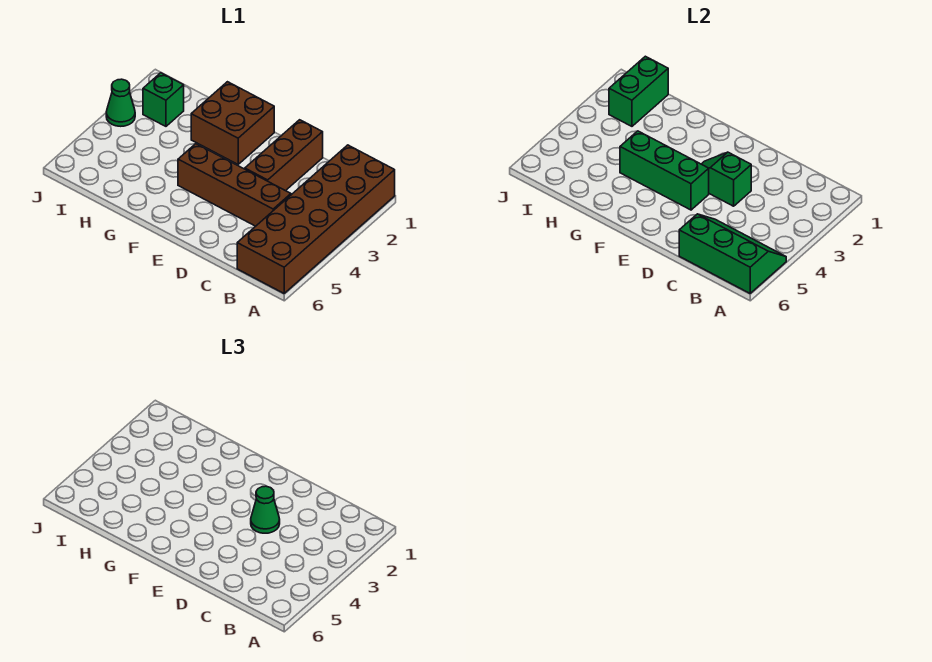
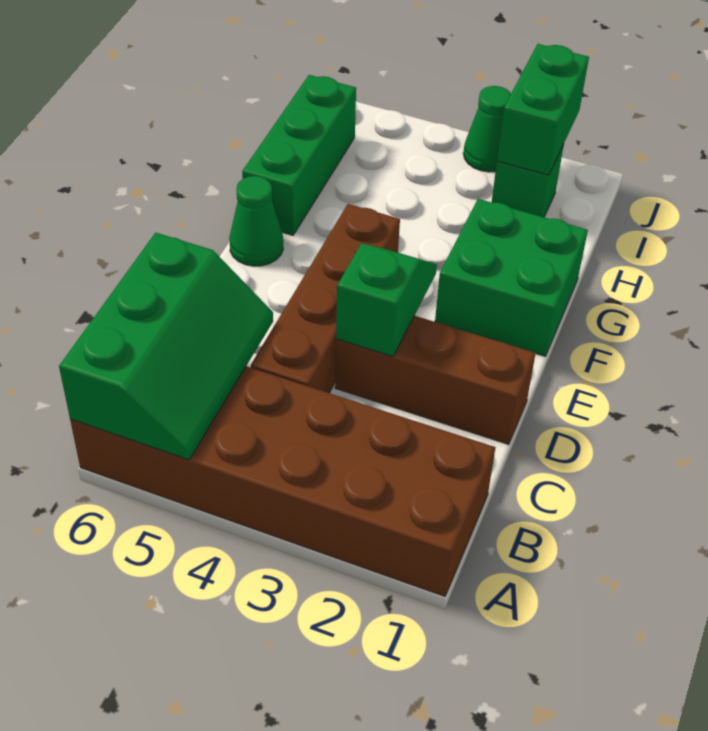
green 1x1 cone [251,486,280,533] -> green 1x1 cone moved to [229,176,283,266]
green 1x3 brick [620,131,709,210] -> green 1x3 brick moved to [242,75,356,236]
brown 2x2 brick [191,82,274,164] -> green 2x2 brick [435,199,588,356]
green 1x2 brick [609,56,668,126] -> green 1x2 brick turned to [497,44,589,175]

